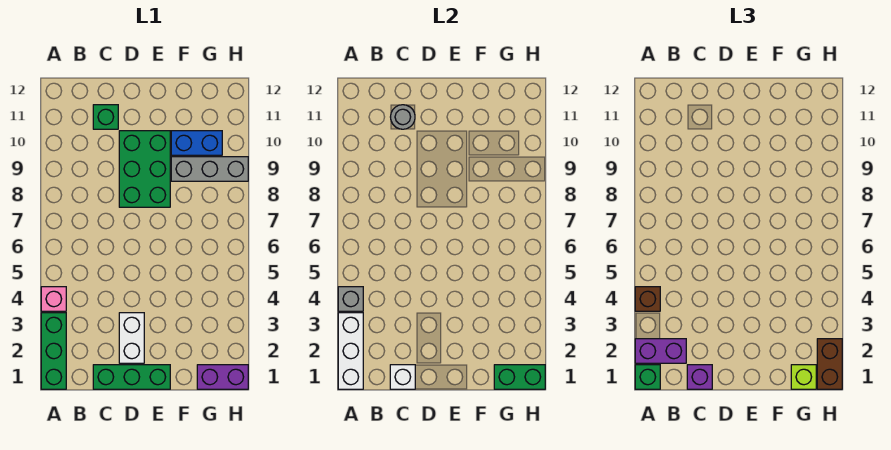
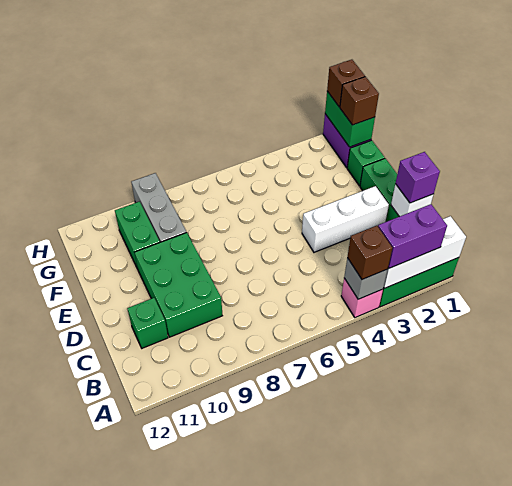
green 1x1 brick [635,365,660,389] -> green 1x1 brick moved to [347,140,385,186]
purple 1x2 brick [635,339,686,363] -> purple 1x2 brick turned to [378,204,447,268]
grey 1x1 round brick [391,105,415,129] -> none
white 1x2 brick [119,313,144,363] -> white 1x3 brick [302,186,389,252]
green 2x3 brick [119,131,170,207] -> green 2x3 brick turned to [134,233,222,337]
blue 1x2 brick [171,131,222,155] -> green 1x2 brick [115,202,160,269]
lime 1x1 brick [791,365,816,389] -> brown 1x1 brick [340,77,379,125]
brown 1x2 brick [817,339,842,389] -> brown 1x1 brick [327,60,365,107]

